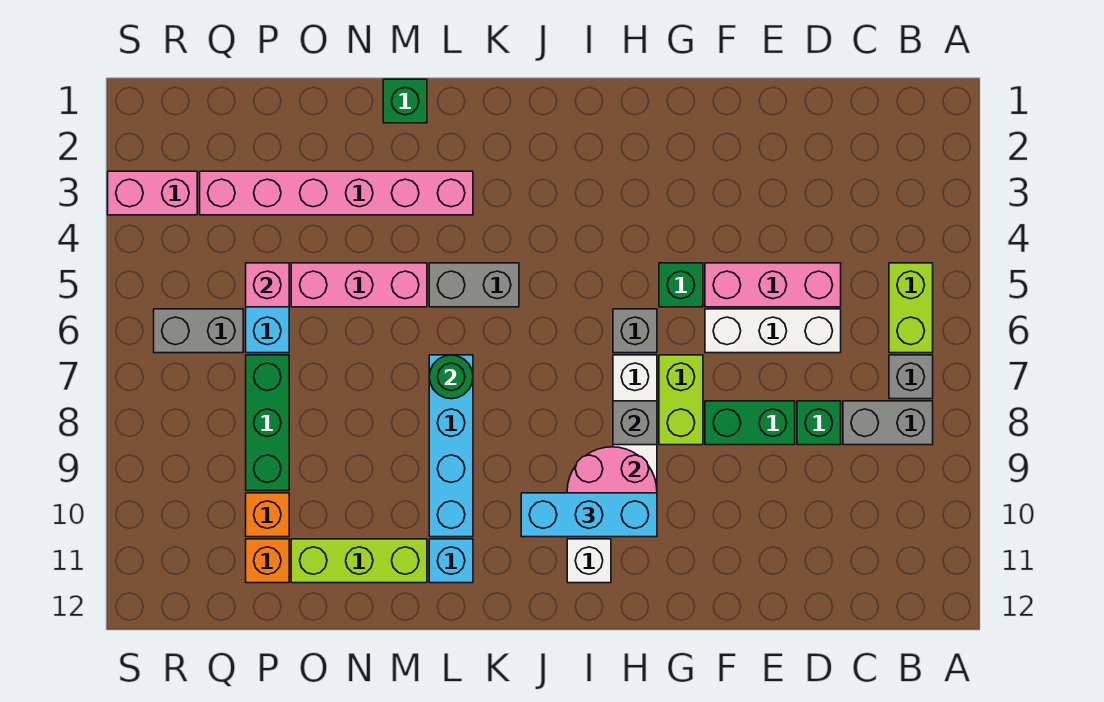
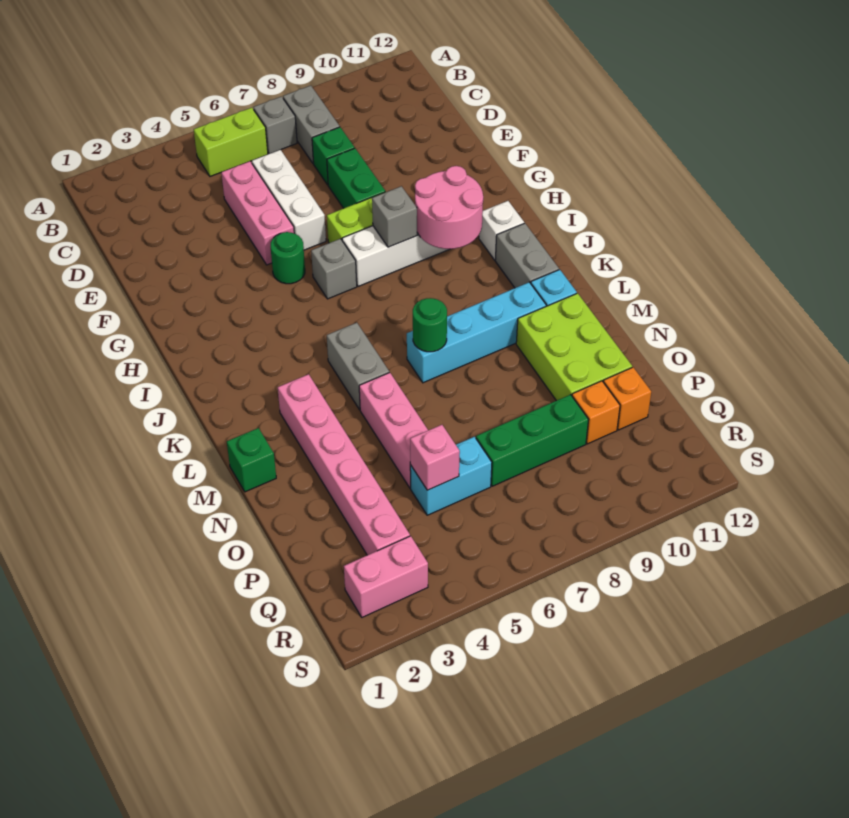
green 1x1 brick [659,263,703,307] -> green 1x1 round brick [271,232,305,284]
cyan 1x3 brick [521,493,657,537] -> none
lime 1x3 brick [291,539,427,583] -> lime 2x3 brick [516,293,632,401]
grey 1x2 brick [154,309,243,353] -> grey 1x2 brick moved to [495,223,559,288]
pink 1x2 brick [108,171,197,215] -> pink 1x2 brick turned to [344,536,428,617]

